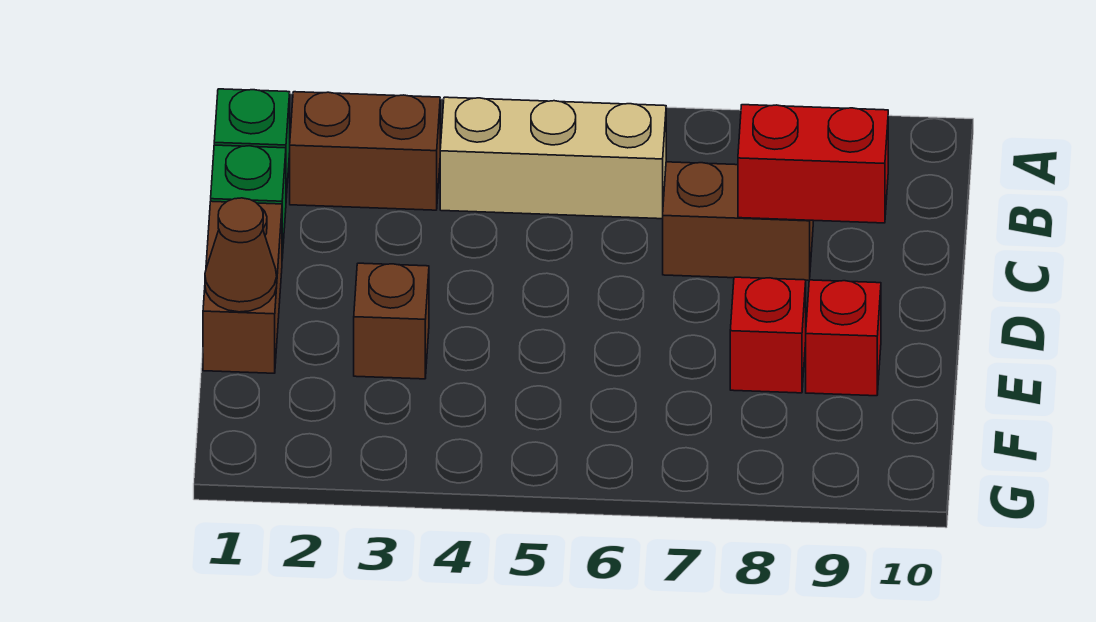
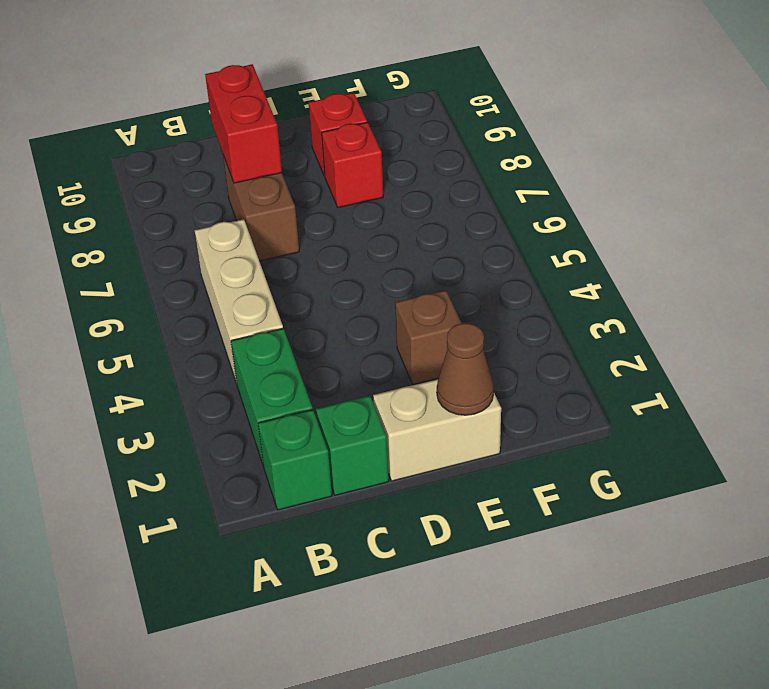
brown 1x2 brick [290,92,440,210] -> green 1x2 brick [231,328,313,466]
brown 1x2 brick [203,201,282,373] -> tan 1x2 brick [373,379,501,481]

